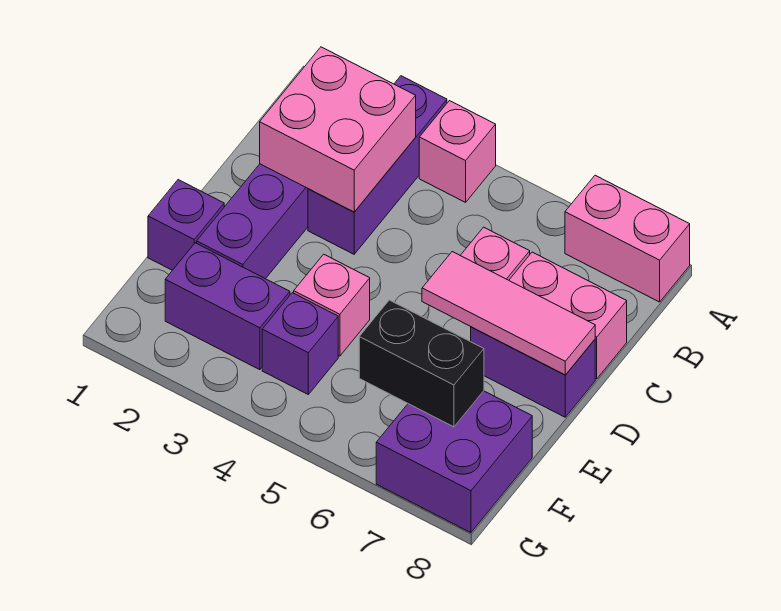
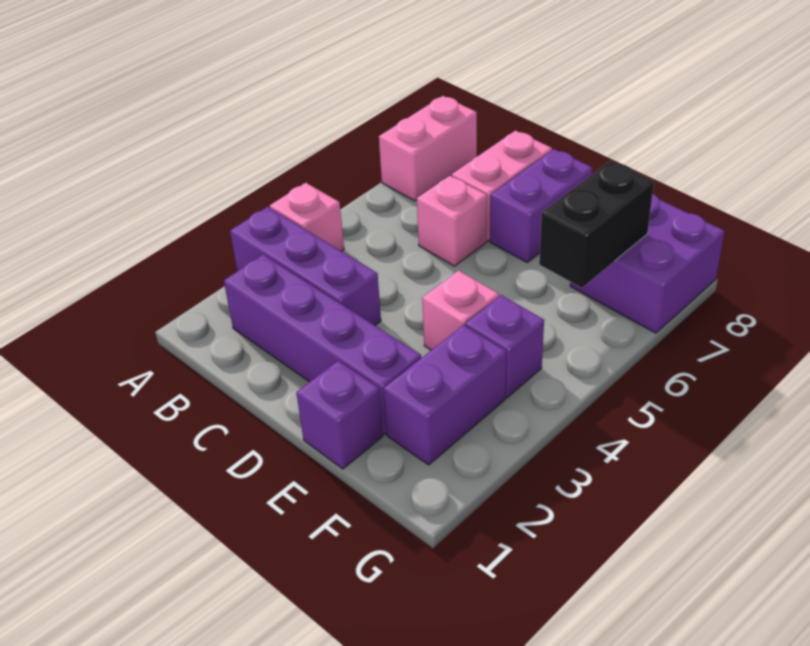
pink 2x2 brick [260,47,416,212] -> none
pink 1x3 tile [422,252,595,375] -> none

